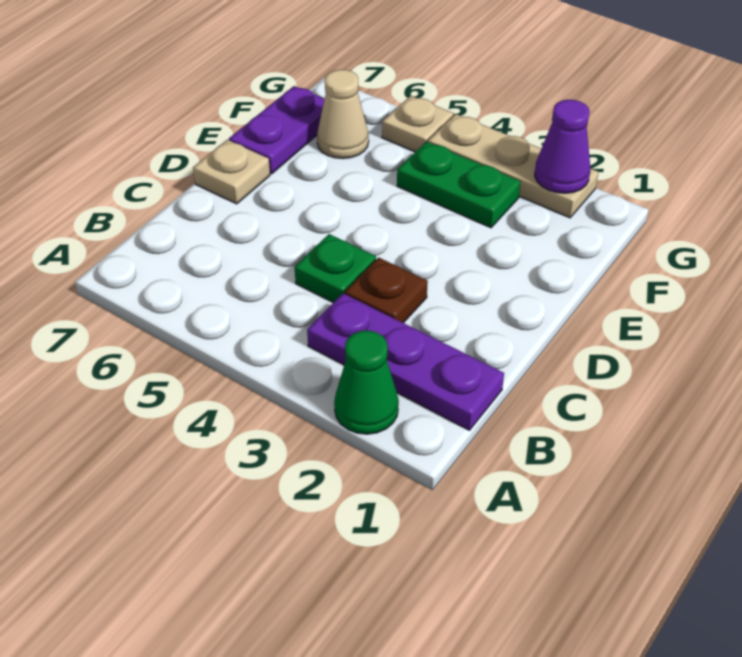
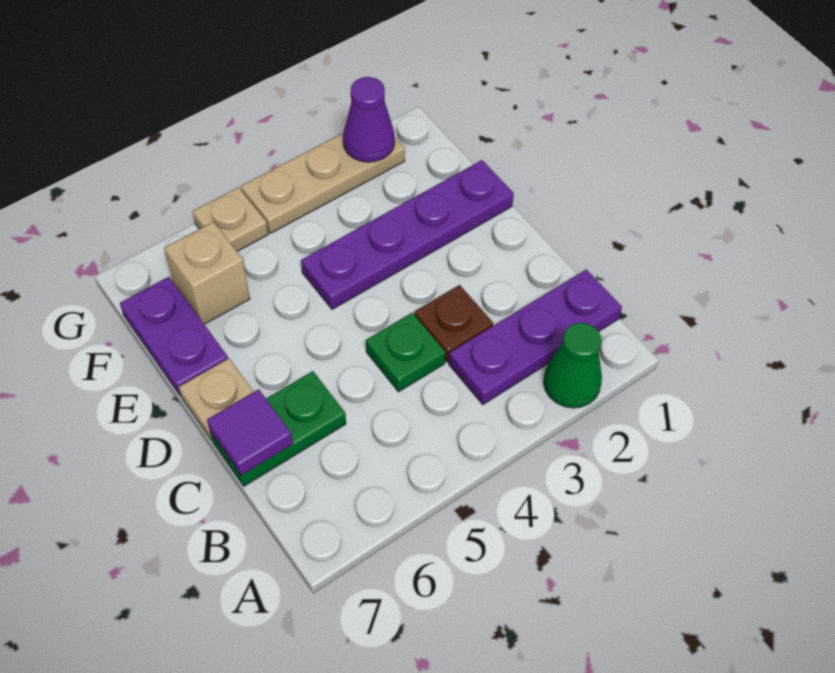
none -> purple 1x1 tile [207,389,293,475]
none -> purple 1x4 plate [301,160,514,309]
green 1x2 plate [397,142,521,228] -> green 1x2 plate moved to [210,371,346,486]
tan 1x1 cone [317,70,369,159] -> tan 1x1 brick [164,222,250,324]

